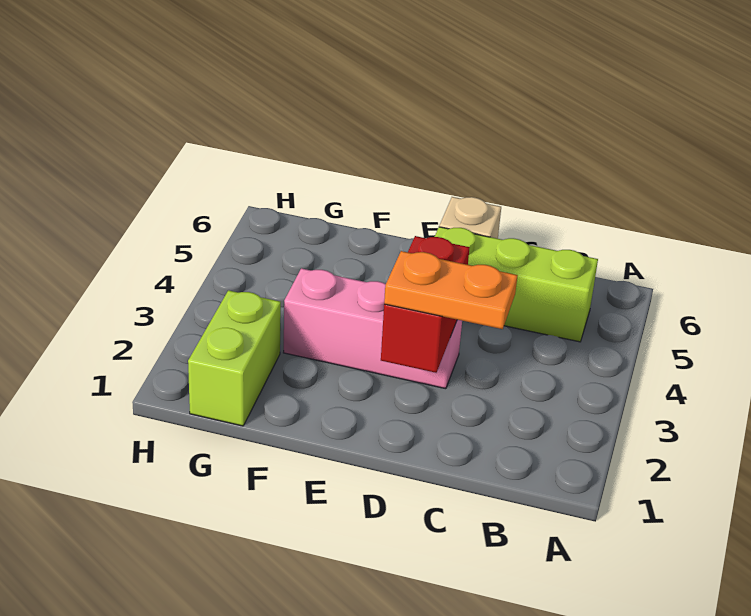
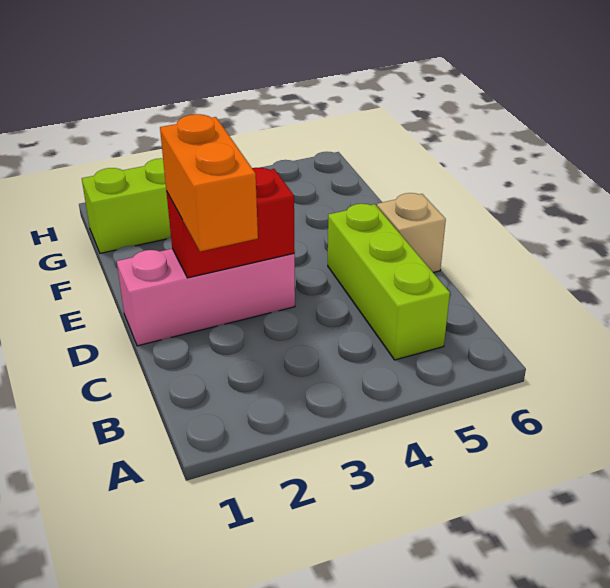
orange 1x2 plate [384,251,518,329] -> orange 1x2 brick [160,114,258,252]
pink 1x3 brick [284,268,462,389] -> pink 1x3 brick turned to [117,249,295,346]

